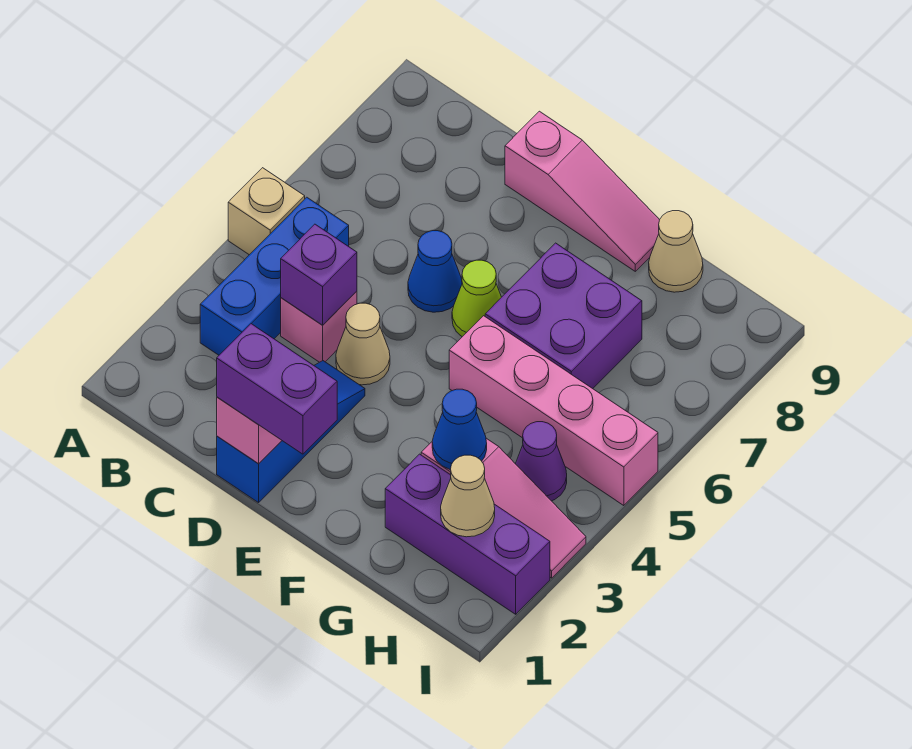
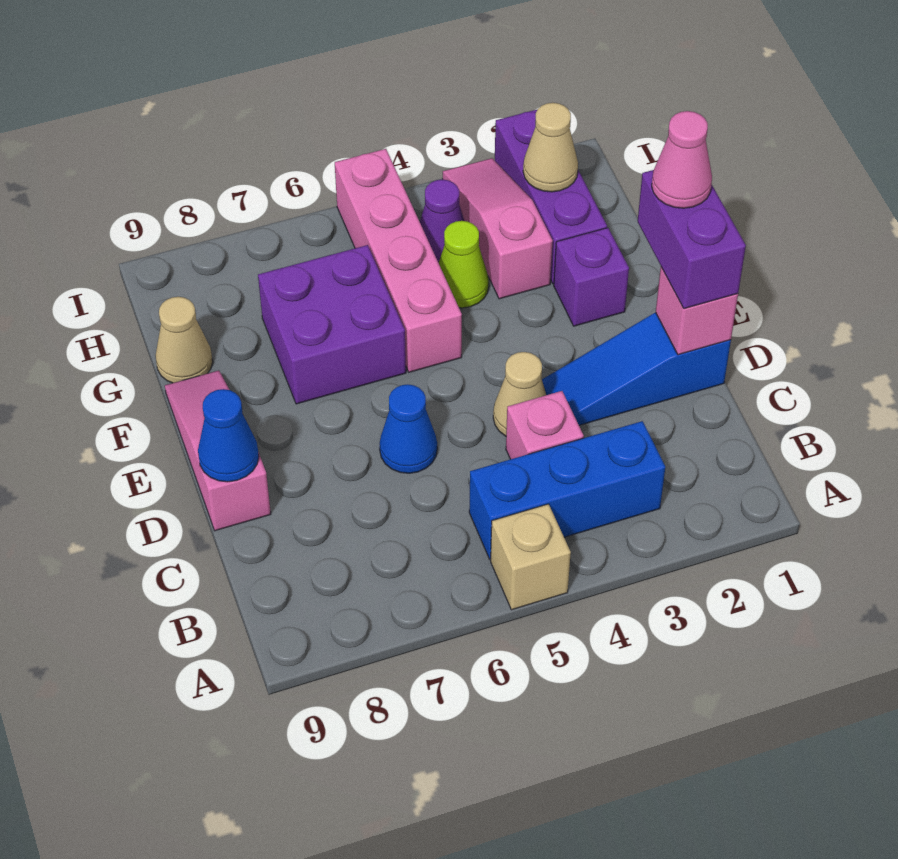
purple 1x1 brick [281,224,357,325] -> purple 1x1 brick moved to [554,228,629,326]
none -> pink 1x1 cone [652,111,712,208]
lime 1x1 cone [452,260,501,337] -> lime 1x1 cone moved to [439,221,489,308]
blue 1x1 cone [432,389,487,470] -> blue 1x1 cone moved to [198,389,259,482]

